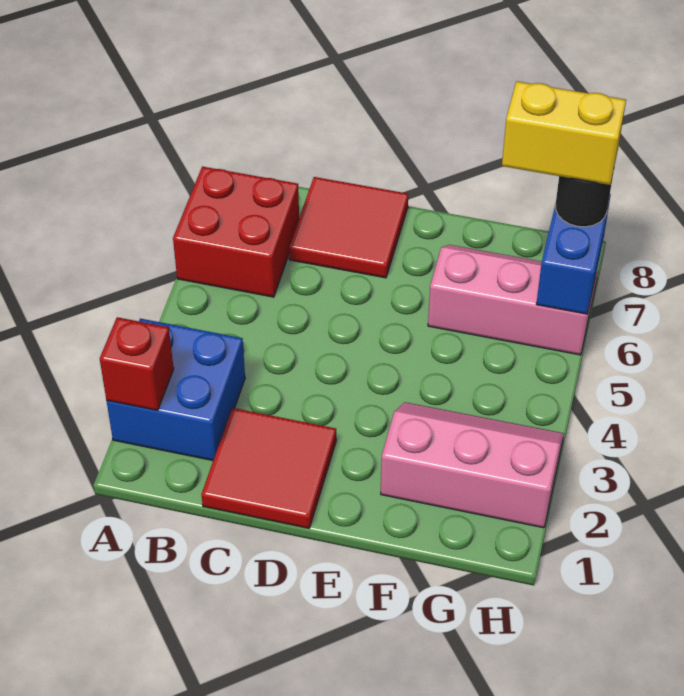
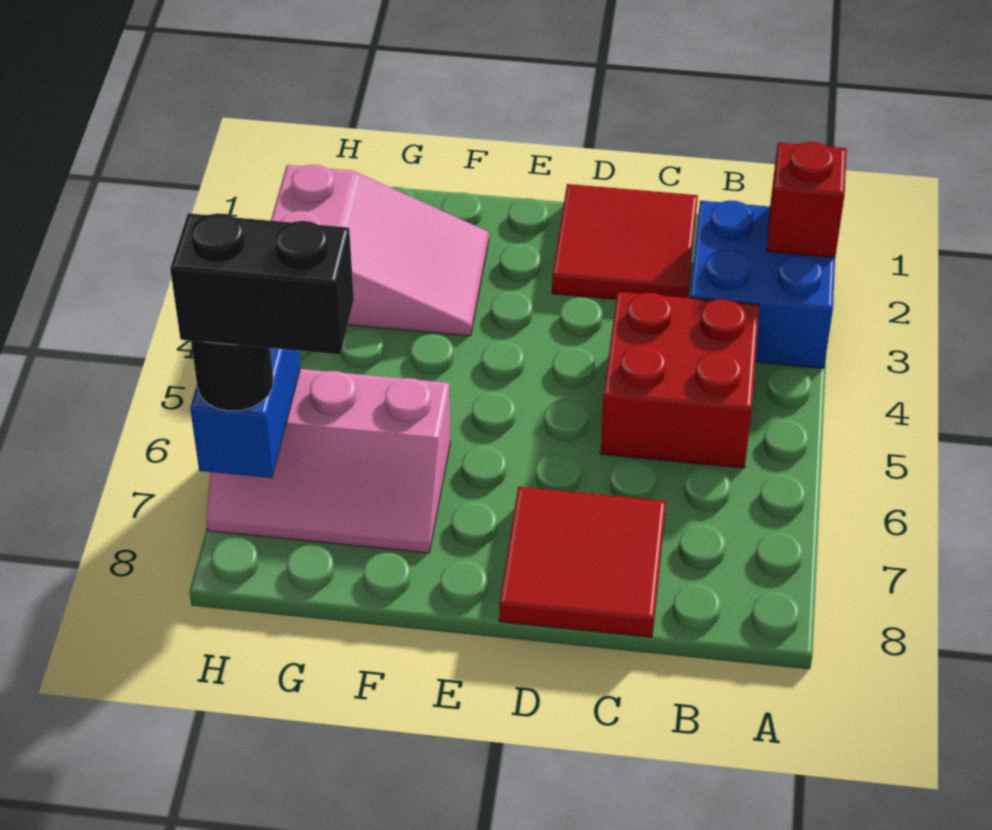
red 2x2 brick [173,167,299,297] -> red 2x2 brick moved to [601,292,759,468]
pink 2x3 slope [381,402,564,528] -> pink 2x3 slope turned to [271,165,489,336]
yellow 1x2 brick [502,81,626,185] -> black 1x2 brick [170,213,354,354]

